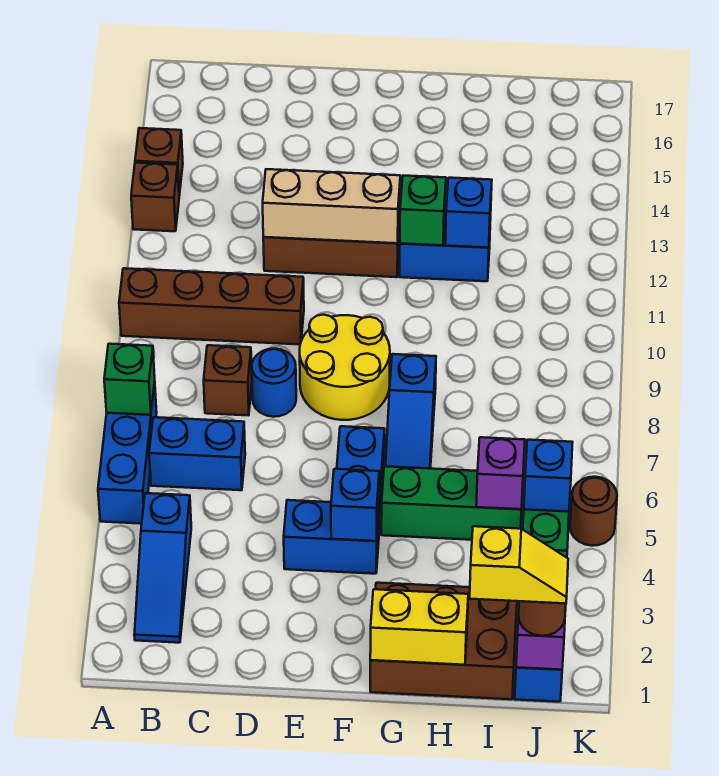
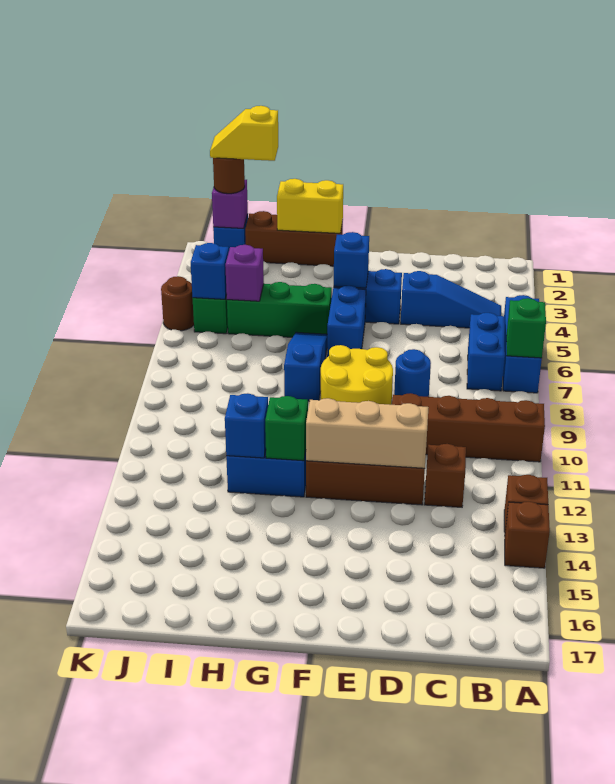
blue 1x3 slope [134,493,191,643] -> blue 1x3 slope turned to [401,271,501,328]
blue 1x2 brick [149,417,245,490] -> blue 1x2 brick turned to [467,313,505,391]
brown 1x1 brick [204,345,252,415] -> brown 1x1 brick moved to [425,444,466,507]
brown 2x3 brick [370,583,517,699] -> brown 1x3 brick [245,211,343,266]

